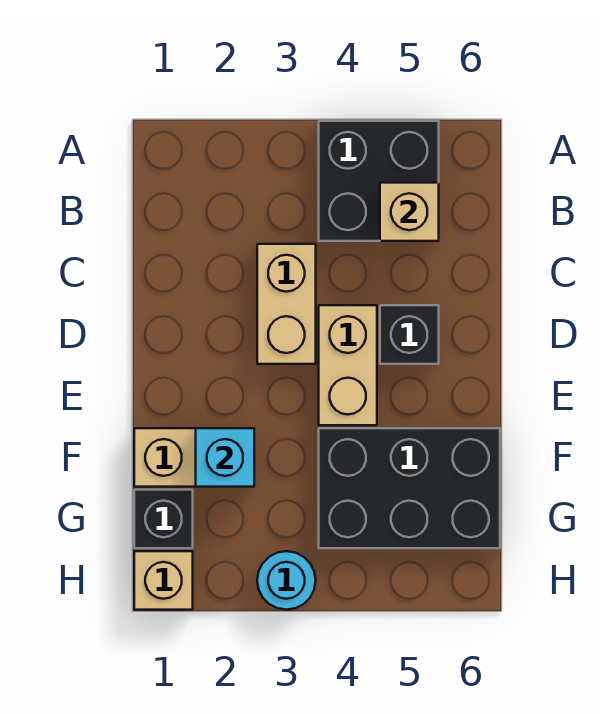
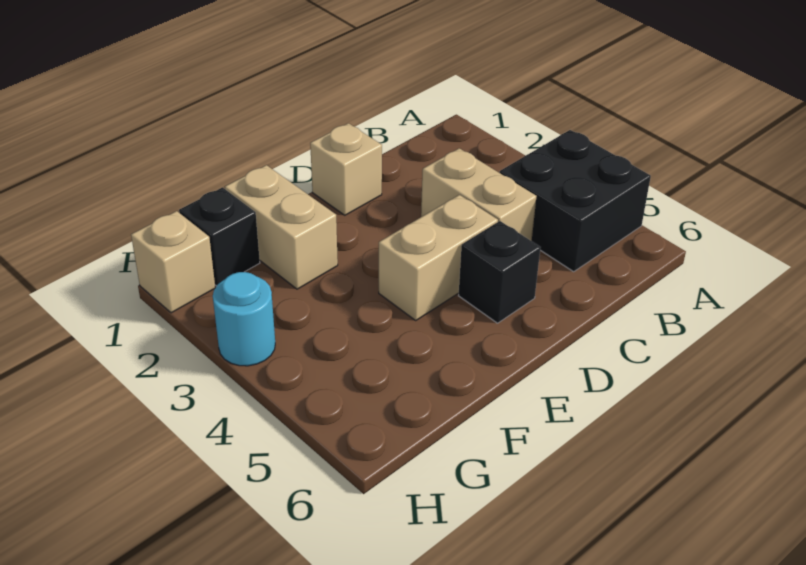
tan 1x1 brick [380,183,439,241] -> tan 1x1 brick moved to [310,123,382,215]
tan 1x2 brick [257,244,316,364] -> tan 1x2 brick turned to [421,148,537,241]
cyan 1x1 brick [196,428,254,487] -> none
black 2x3 brick [319,428,500,548] -> none

